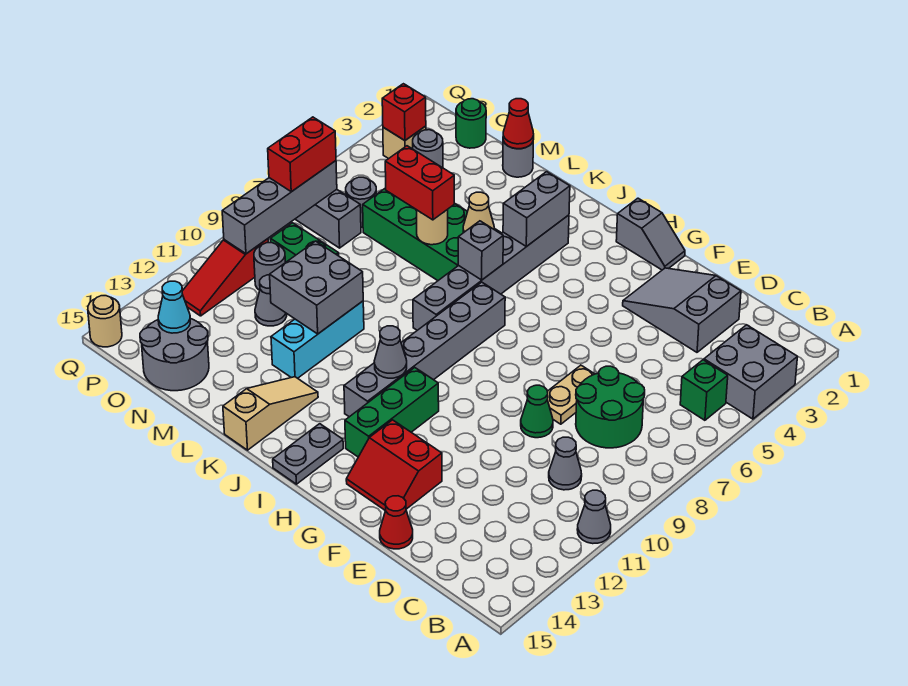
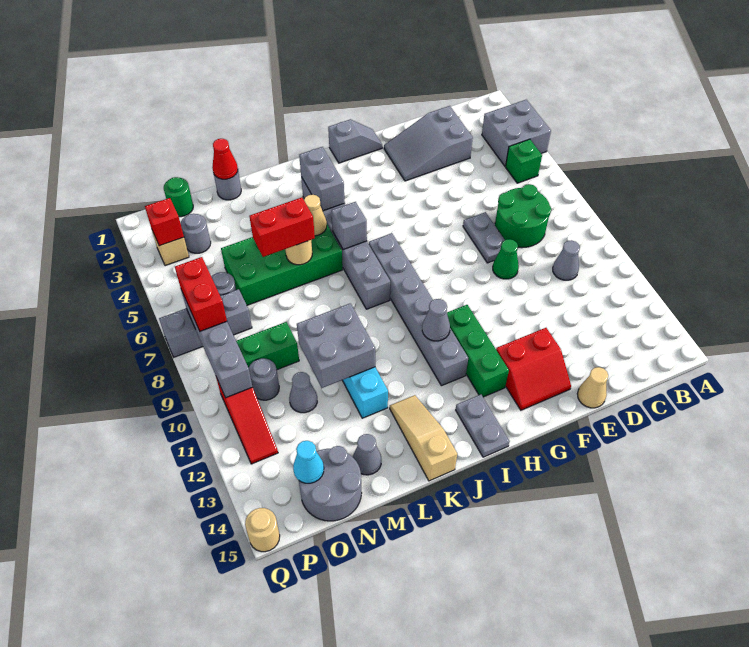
grey 1x1 cone [577,490,611,544] -> grey 1x1 cone moved to [353,434,381,475]
tan 1x2 plate [547,365,594,424] -> grey 1x2 plate [463,212,505,263]
red 1x1 cone [380,496,413,549] -> tan 1x1 cone [577,367,608,408]

